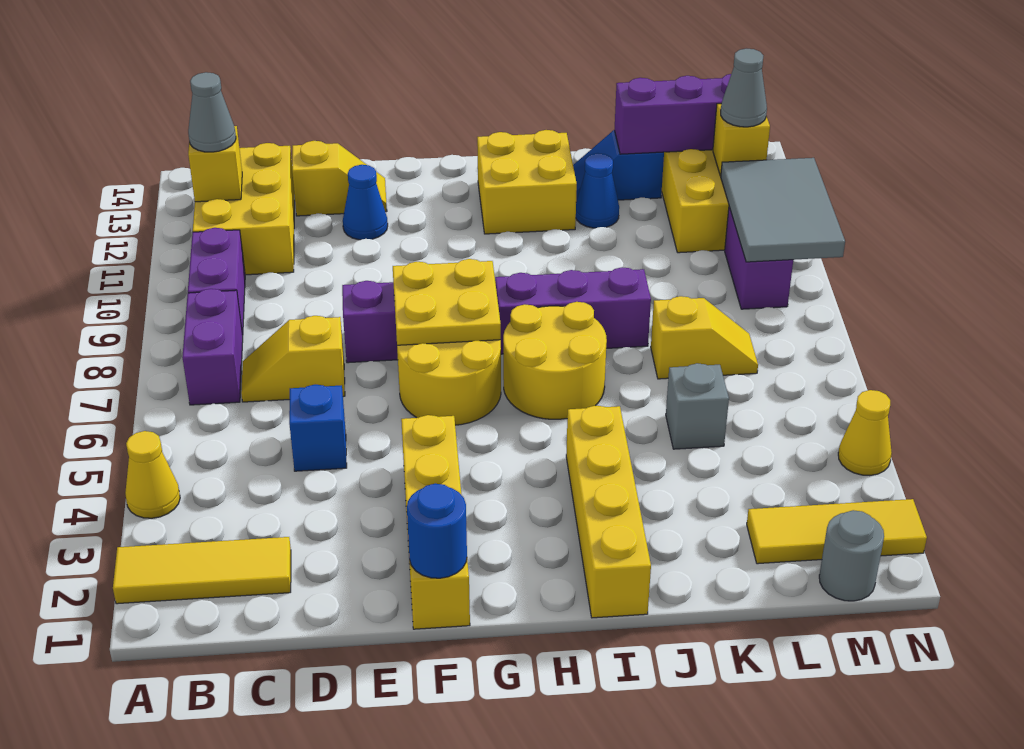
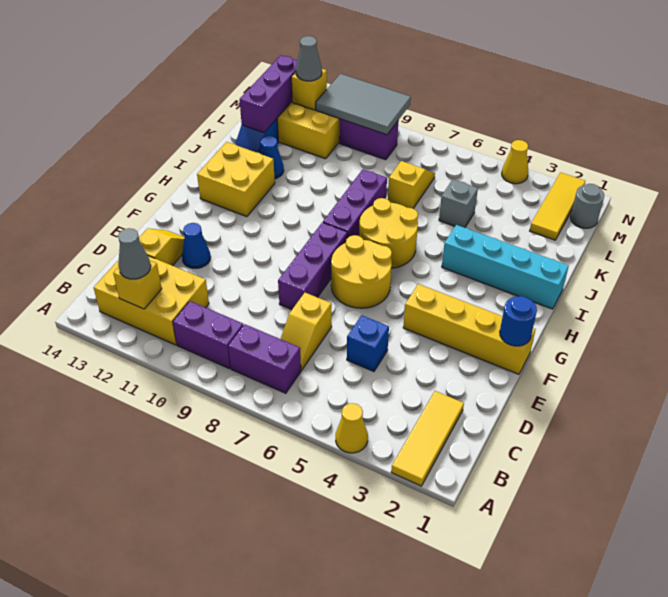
yellow 2x2 plate [393,259,501,345] -> none
yellow 1x4 brick [566,406,651,618] -> cyan 1x4 brick [442,225,569,309]

